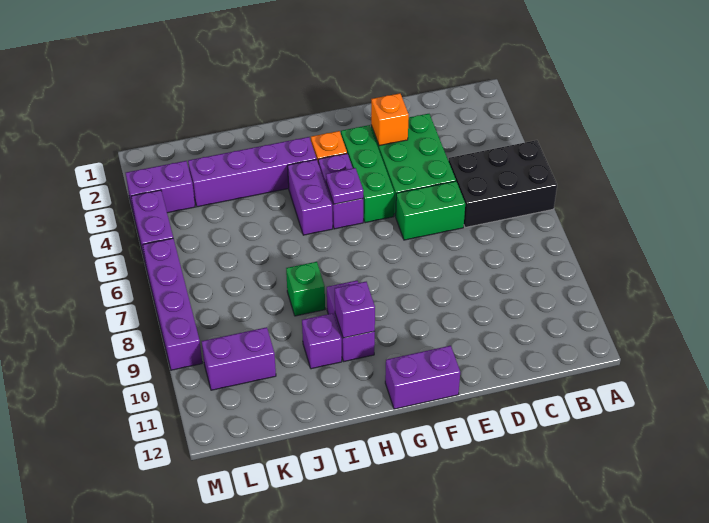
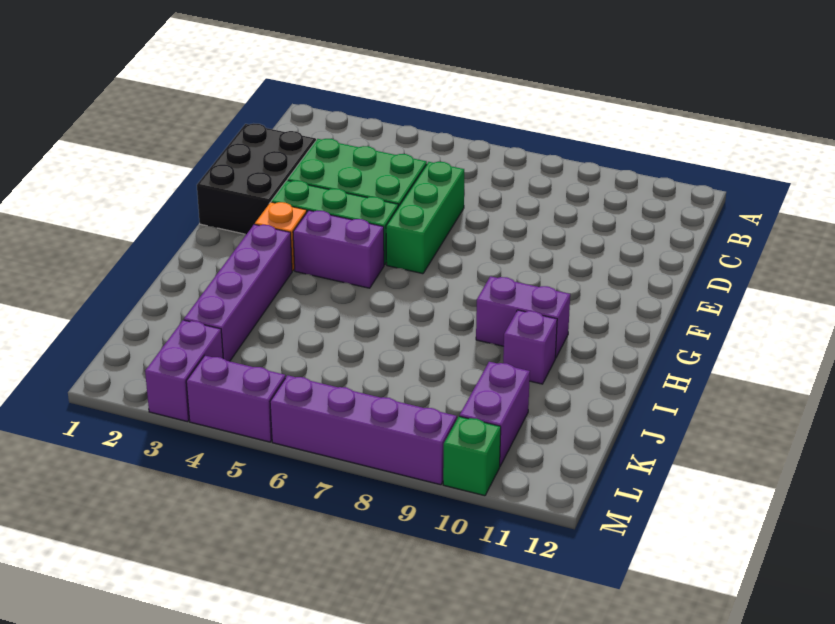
black 2x3 brick [448,140,557,228] -> black 2x3 brick moved to [197,124,316,234]
green 1x2 brick [396,181,465,240] -> green 1x3 brick [386,162,464,274]
orange 1x1 brick [371,93,409,146] -> none
purple 1x2 brick [385,346,460,409] -> none
purple 1x1 plate [326,168,364,204] -> none
purple 1x2 brick [288,159,333,235] -> none
purple 1x1 brick [335,282,375,338] -> none
green 1x1 brick [286,262,325,316] -> green 1x1 brick moved to [443,416,501,496]

